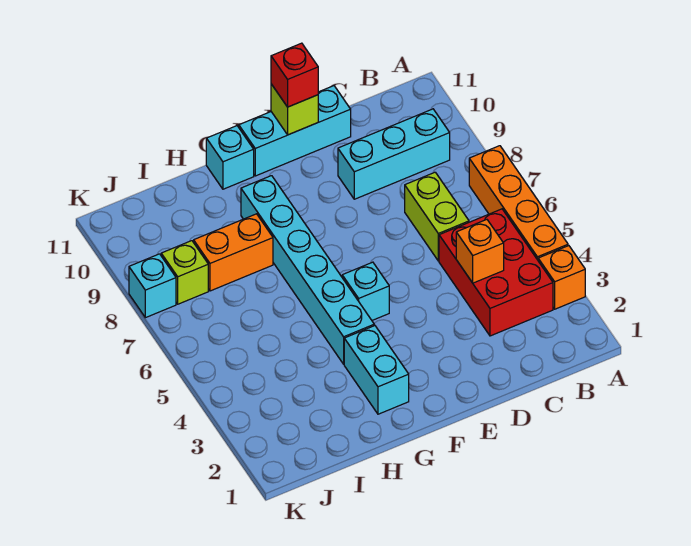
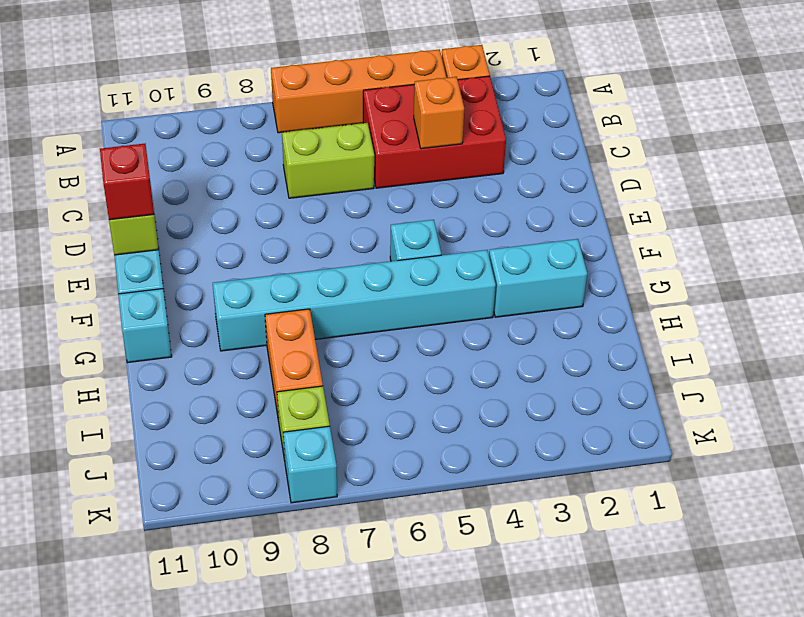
cyan 1x3 brick [338,109,450,199] -> none

